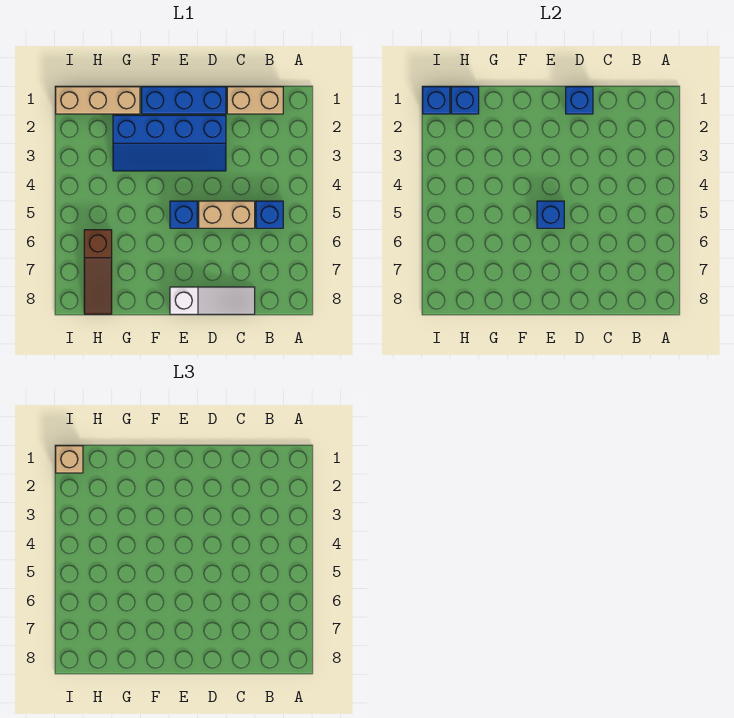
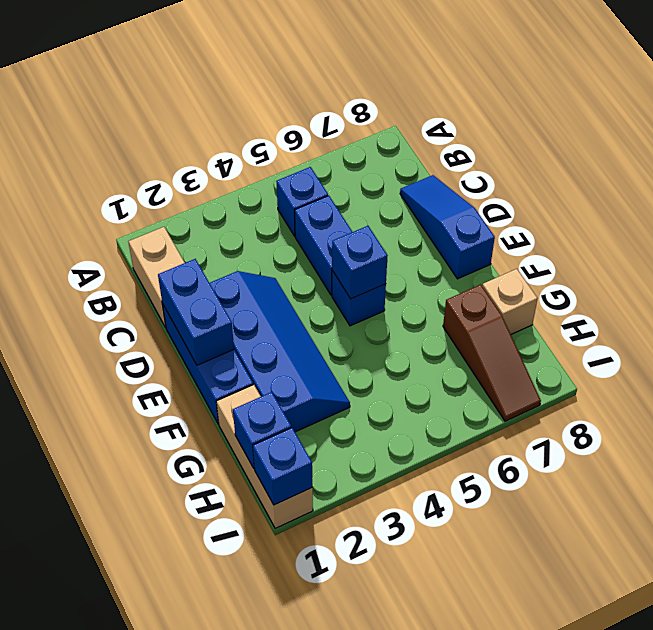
tan 1x2 brick [199,201,255,228] -> blue 1x2 brick [295,196,352,295]
white 1x3 slope [170,287,255,314] -> blue 1x3 slope [400,175,495,279]
blue 1x1 brick [566,87,593,114] -> blue 1x2 brick [158,259,234,365]
brown 1x3 slope [84,230,112,314] -> brown 1x3 slope turned to [443,285,541,421]
tan 1x1 brick [56,446,83,473] -> tan 1x1 brick moved to [482,269,538,334]

